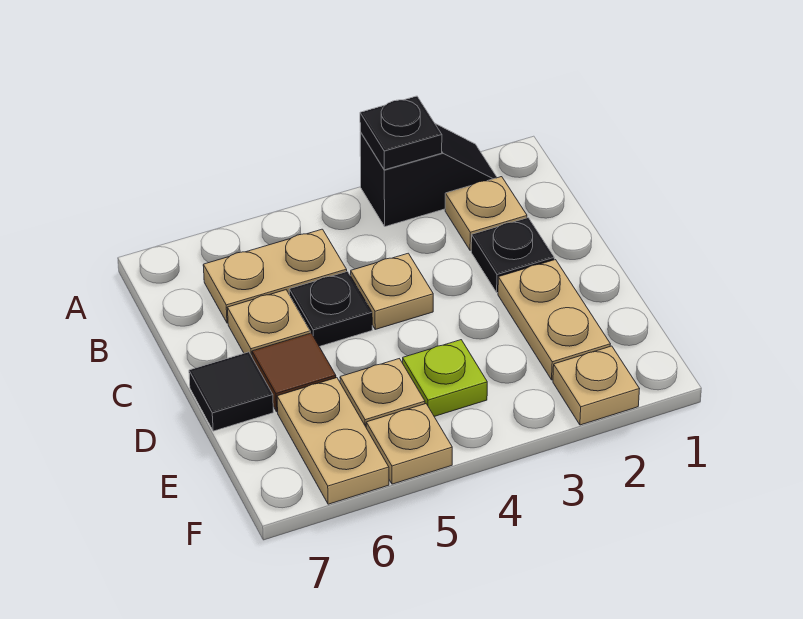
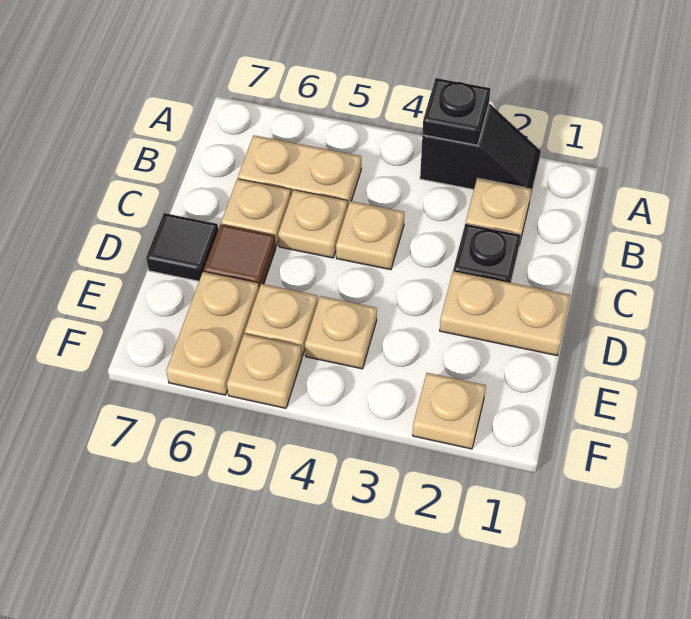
black 1x1 plate [289,271,372,347] -> tan 1x1 plate [278,190,347,258]
tan 1x2 plate [498,260,610,380] -> tan 1x2 plate turned to [440,271,570,355]
lime 1x1 plate [403,340,487,416] -> tan 1x1 plate [305,296,377,369]

